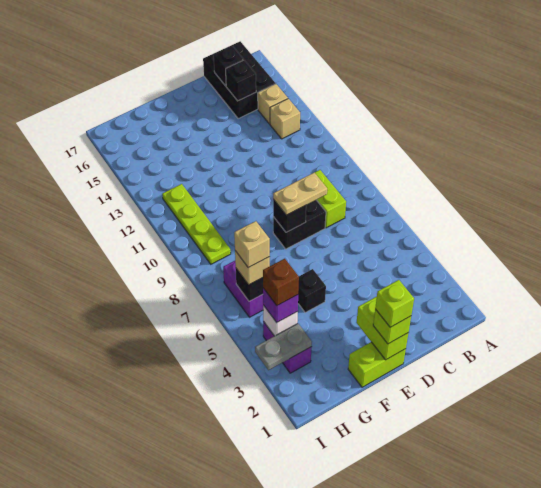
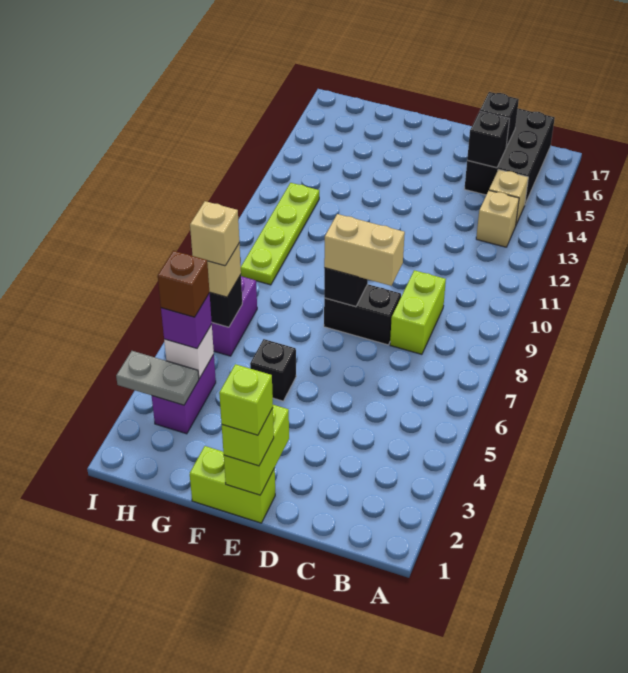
tan 1x2 plate [273,173,327,215] -> tan 1x2 brick [324,214,405,286]

